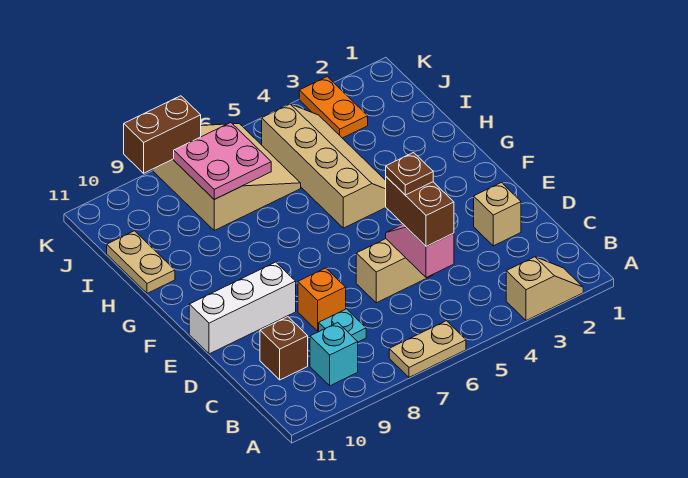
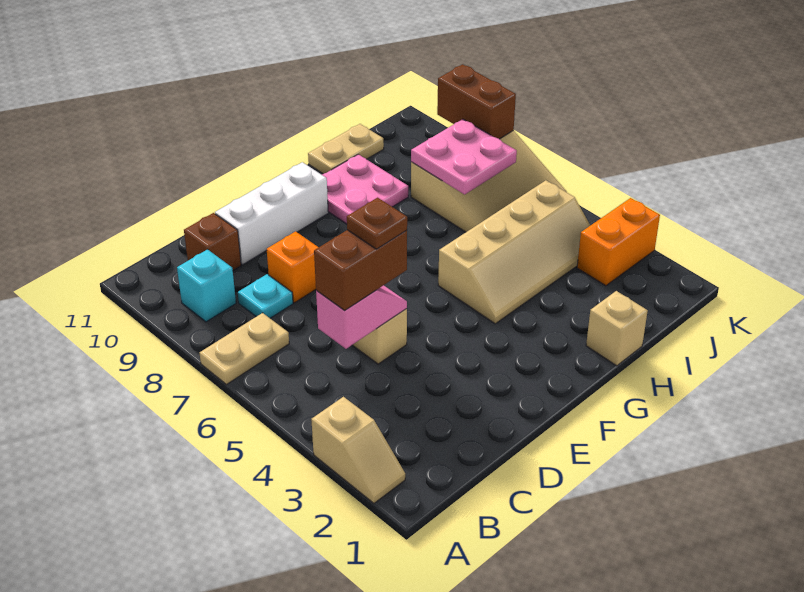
tan 1x2 plate [389,321,466,377] -> tan 1x2 plate turned to [200,313,289,385]
tan 1x1 brick [474,183,521,246] -> tan 1x1 brick moved to [586,291,648,366]
white 1x3 brick [189,262,296,354] -> white 1x3 brick turned to [215,162,328,265]
none -> pink 2x2 plate [322,154,408,224]
orange 1x2 plate [299,77,368,138] -> orange 1x2 brick [577,198,660,286]

